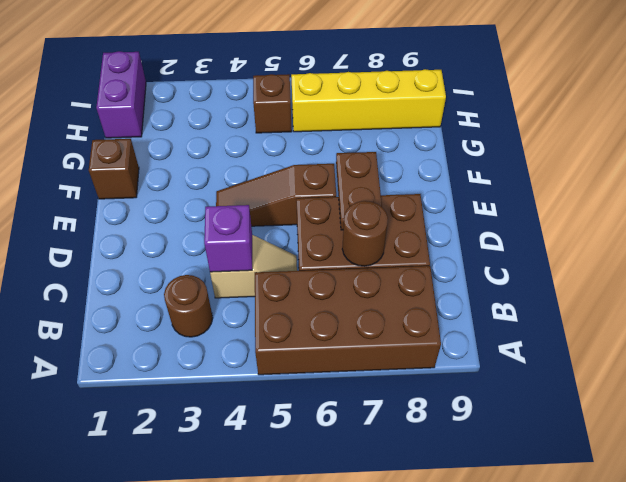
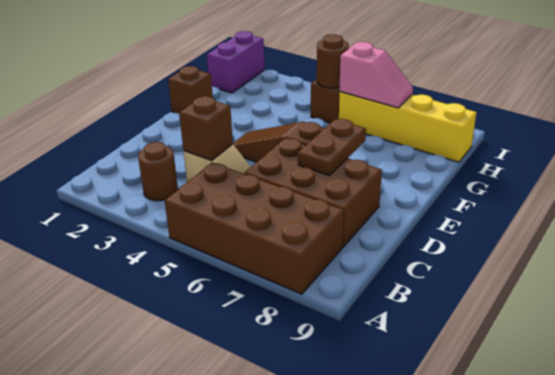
purple 1x1 brick [204,205,252,272] -> brown 1x1 brick [179,96,233,161]
brown 1x1 round brick [342,201,388,266] -> brown 1x1 round brick moved to [317,35,349,88]
none -> pink 1x2 slope [339,42,413,108]

